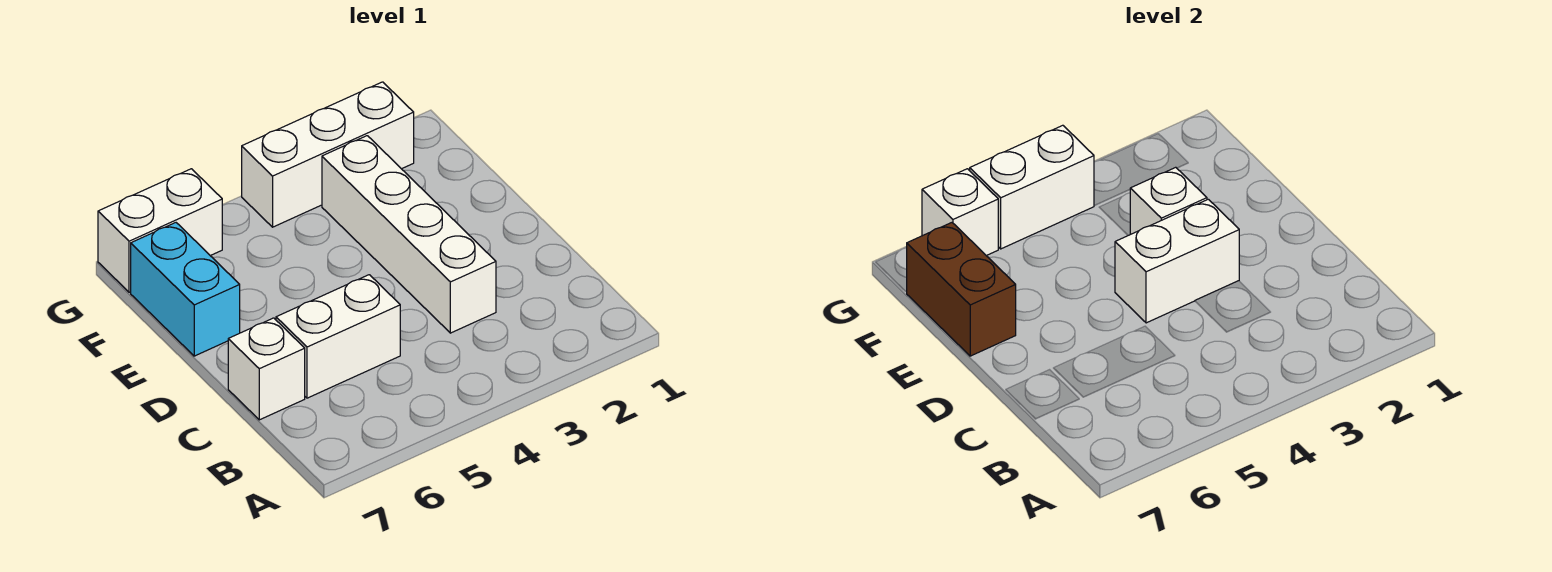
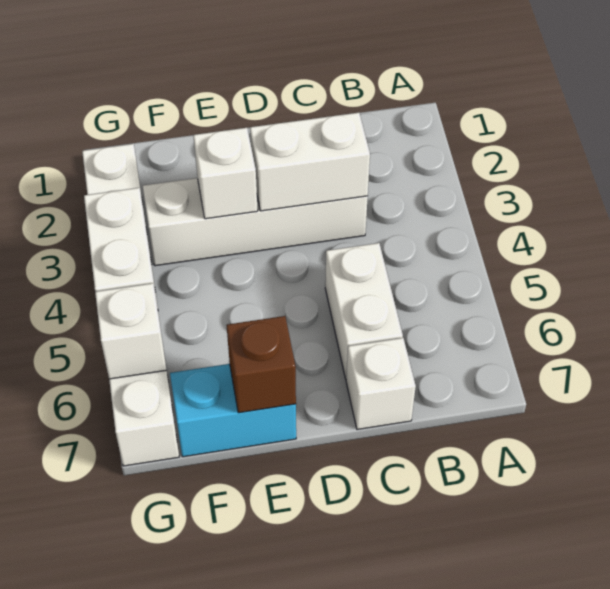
white 1x2 brick [1115,199,1239,323] -> white 1x2 brick turned to [250,113,370,211]
brown 1x2 brick [907,223,1016,356] -> brown 1x1 brick [227,316,296,413]

